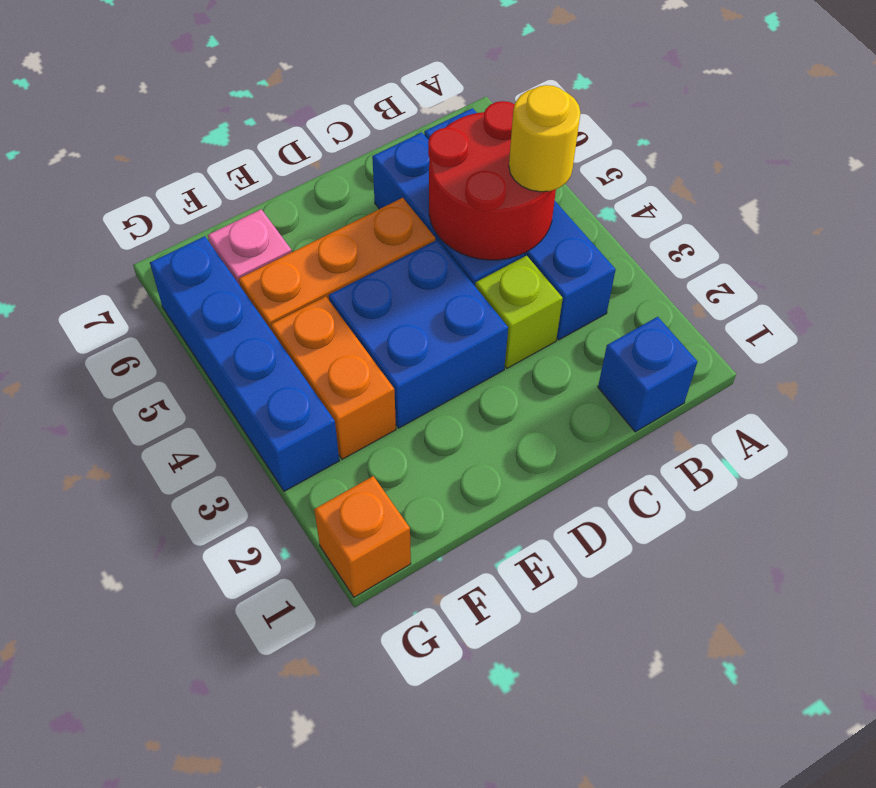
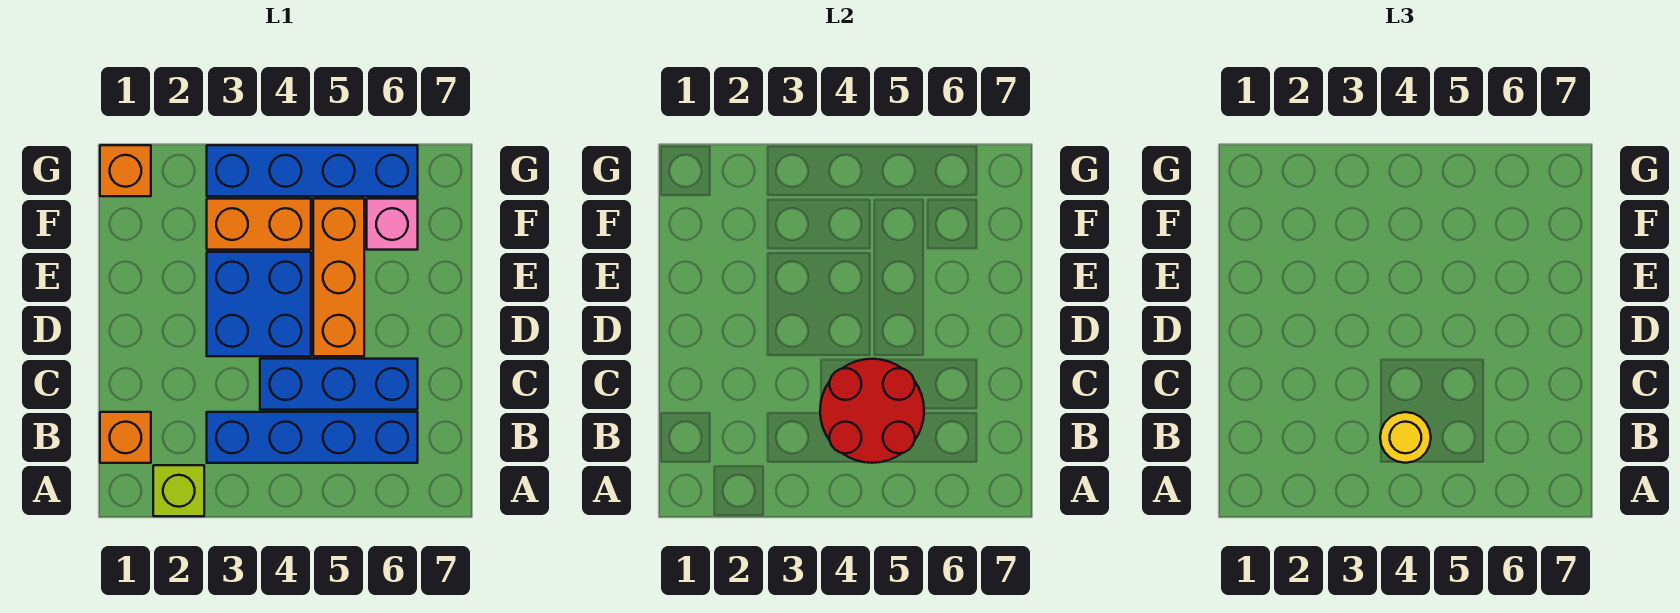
blue 1x1 brick [598,317,697,432] -> orange 1x1 brick [100,412,151,463]
lime 1x1 brick [475,256,563,368] -> lime 1x1 brick moved to [153,465,204,516]

